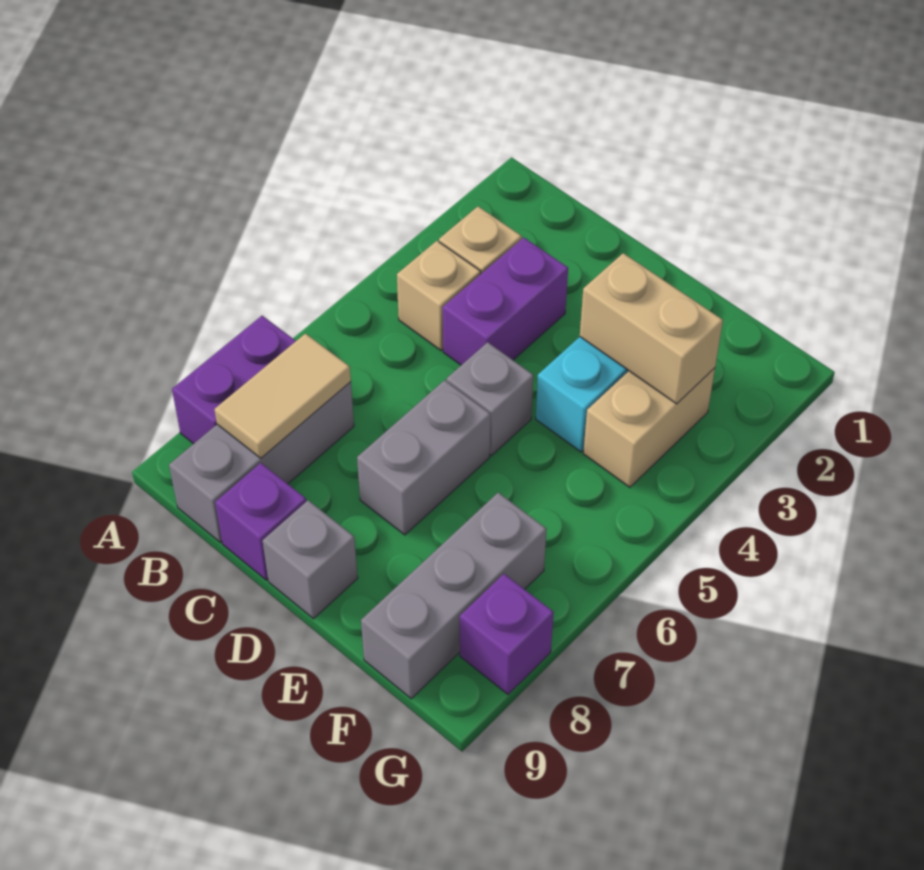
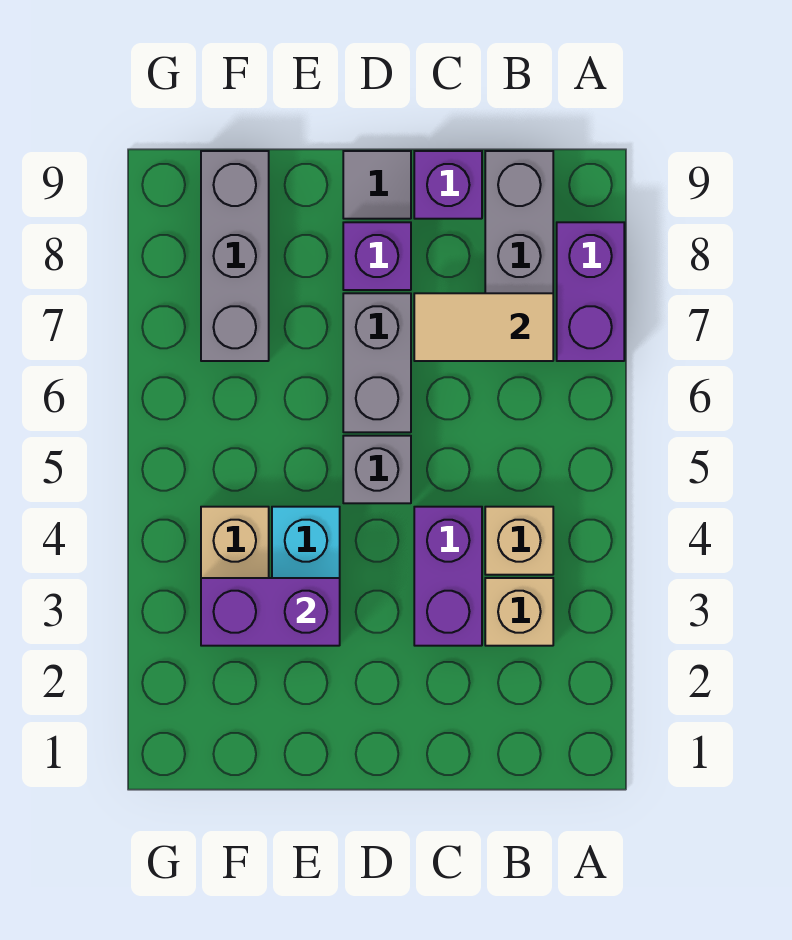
tan 1x2 tile [214,334,351,458] -> tan 1x2 tile turned to [414,293,553,361]
grey 1x1 brick [263,500,358,619] -> grey 1x1 tile [343,151,411,219]
tan 1x2 brick [580,253,723,404] -> purple 1x2 brick [201,578,340,646]
purple 1x1 brick [460,574,554,694] -> purple 1x1 brick moved to [343,222,411,290]

